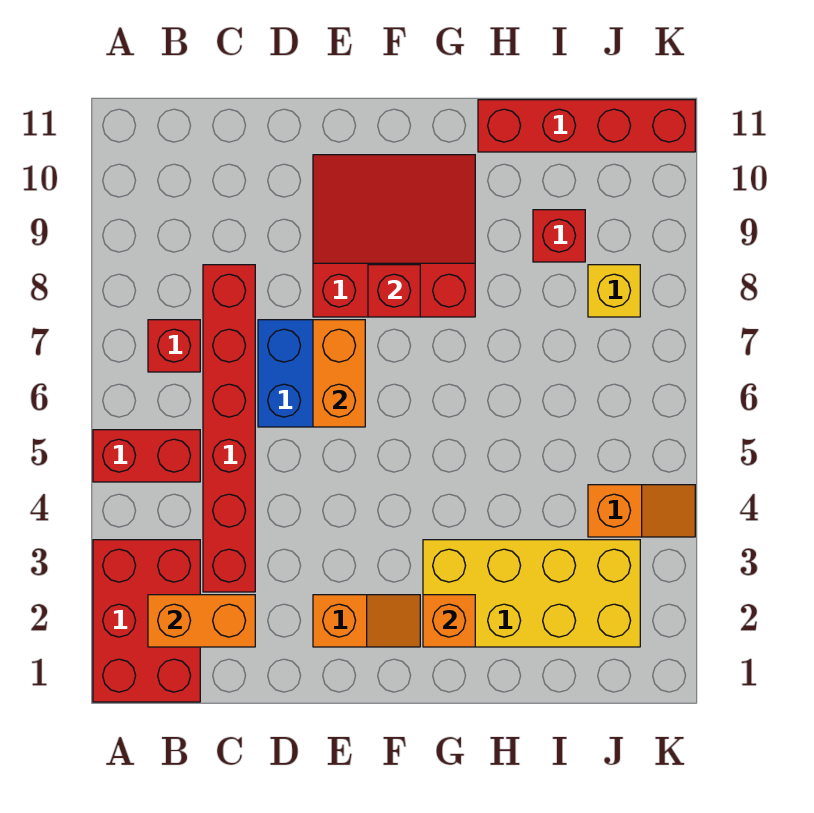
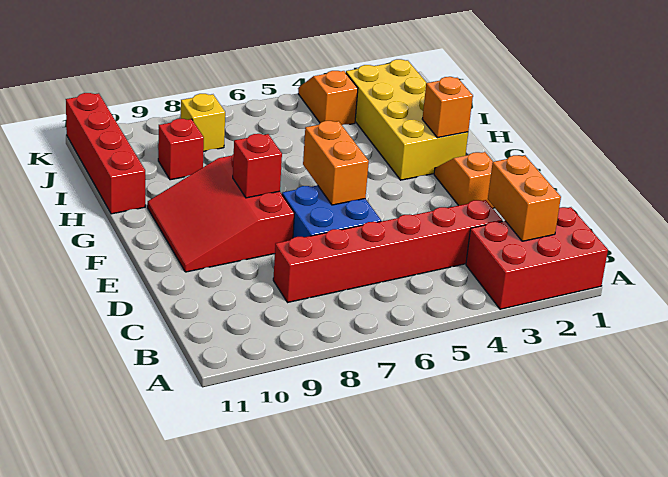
red 1x2 brick [93,430,200,482] -> none
red 1x1 brick [148,320,200,372] -> none
orange 1x2 brick [313,320,365,427] -> orange 1x2 brick turned to [303,121,369,205]

